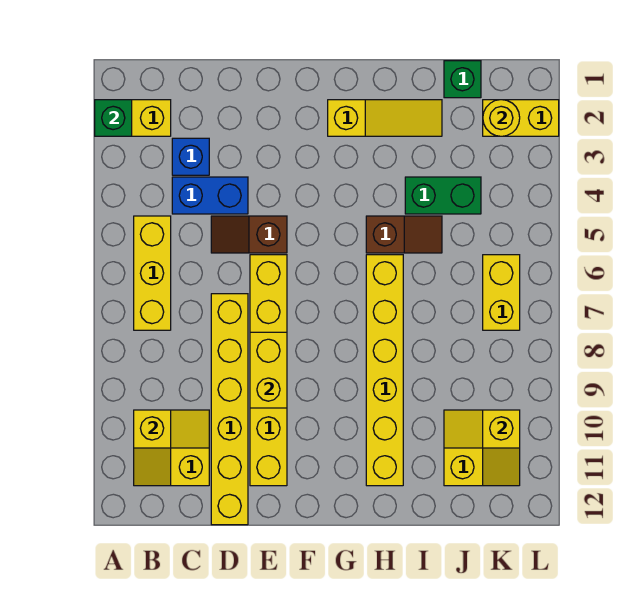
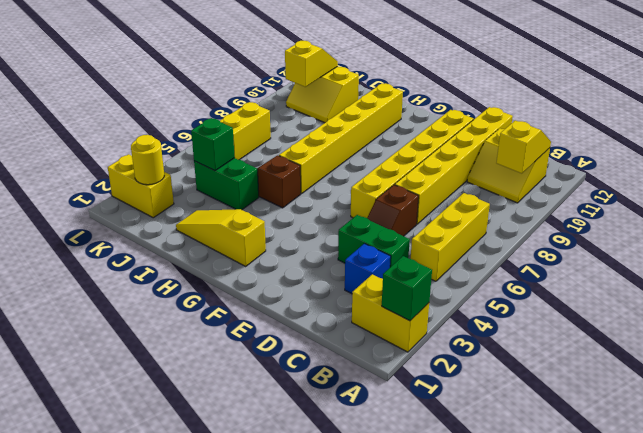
blue 1x2 brick [172,177,248,214] -> green 1x2 brick [338,215,410,267]
brown 1x2 slope [211,216,287,253] -> brown 1x2 slope turned to [367,185,419,236]
yellow 1x2 brick [250,332,287,408] -> none
green 1x1 brick [444,61,481,98] -> green 1x1 brick moved to [191,118,235,171]

